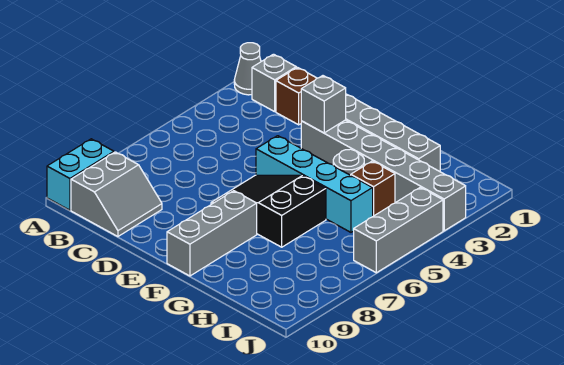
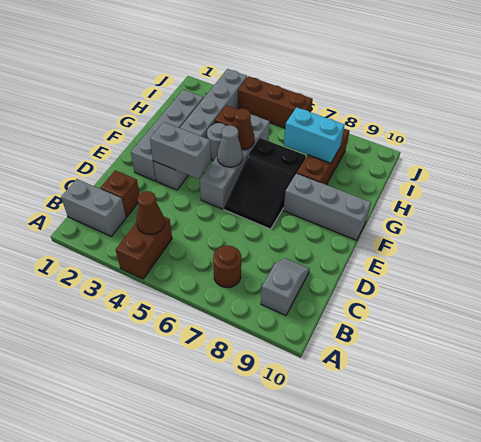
grey 1x1 cone [234,43,261,95] -> grey 1x1 cone moved to [217,125,243,167]
none -> brown 1x2 brick [116,217,172,279]
cyan 1x2 brick [47,139,114,210] -> cyan 1x2 brick moved to [284,107,345,163]
grey 1x1 brick [252,54,296,112] -> grey 1x2 brick [61,179,126,236]
none -> brown 1x1 cone [136,191,165,234]
none -> brown 1x1 round brick [213,246,241,288]
grey 2x2 slope [71,152,162,237] -> grey 1x2 slope [261,258,310,316]
grey 1x1 brick [301,76,346,133] -> grey 1x2 brick [150,122,211,179]
cyan 1x4 brick [256,136,373,232] -> grey 1x4 brick [200,114,270,209]
none -> brown 1x1 cone [233,109,254,150]
none -> brown 1x3 brick [297,129,349,185]
grey 1x3 brick [354,187,443,273] -> brown 1x3 brick [238,76,313,128]

